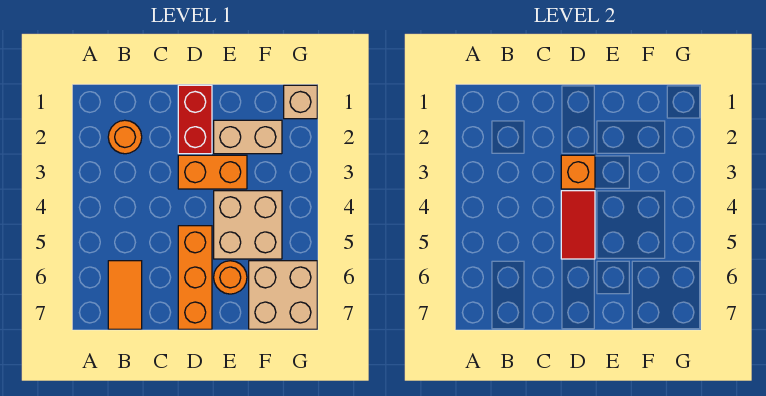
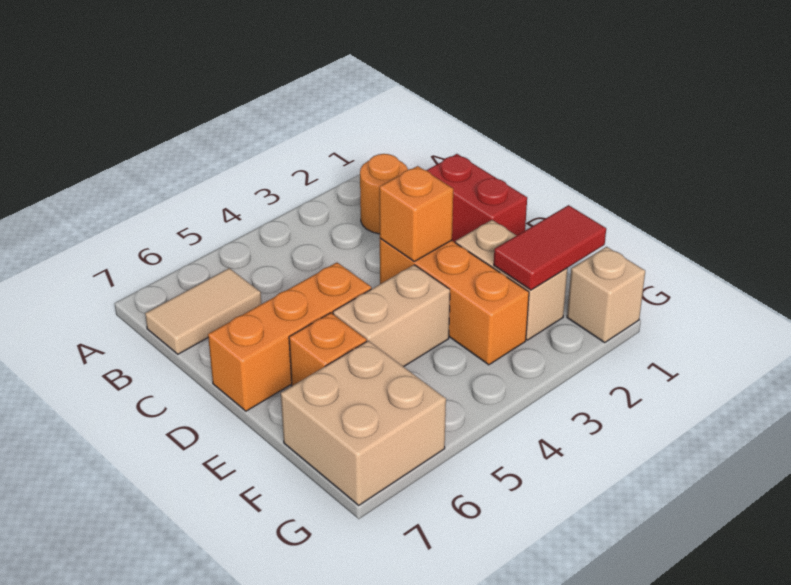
orange 1x2 tile [108,261,142,329] -> tan 1x2 tile [145,268,261,354]
red 1x2 brick [178,85,212,154] -> red 1x2 brick turned to [427,154,527,243]
orange 1x2 brick [178,155,247,189] -> orange 1x3 brick [380,238,529,365]
red 1x2 tile [561,191,595,259] -> red 1x2 tile moved to [494,205,606,290]
tan 2x2 brick [214,191,282,259] -> tan 1x2 brick [333,265,450,367]
orange 1x1 round brick [214,261,247,294] -> orange 1x1 brick [289,313,367,386]

